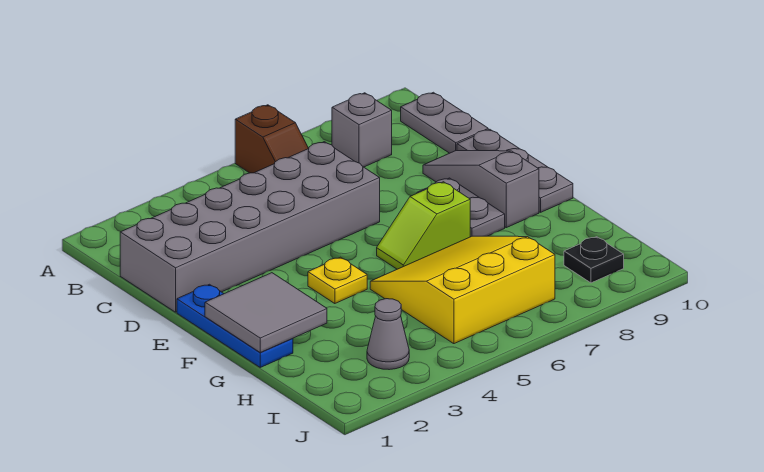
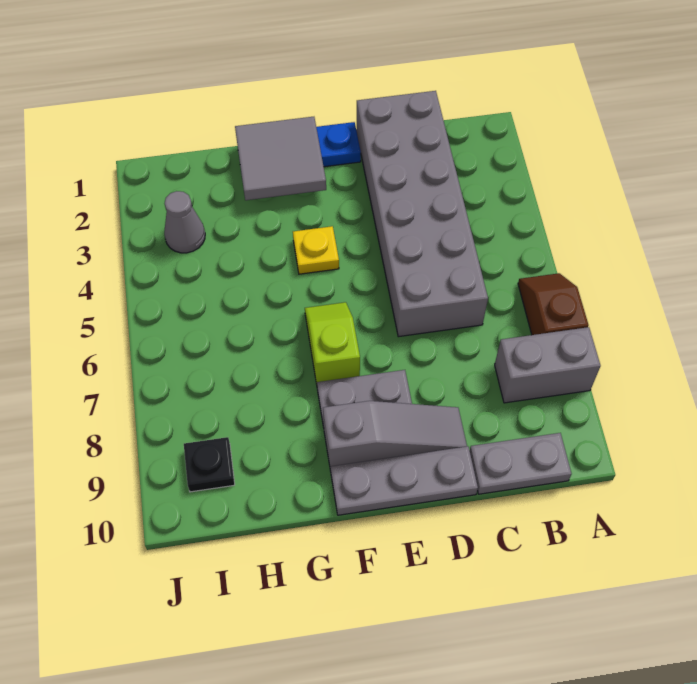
brown 1x2 slope [235,105,309,173] -> brown 1x2 slope turned to [518,273,588,335]
grey 1x1 brick [332,93,392,167] -> grey 1x2 brick [495,327,601,403]
yellow 3x3 slope [370,236,555,344] -> none

